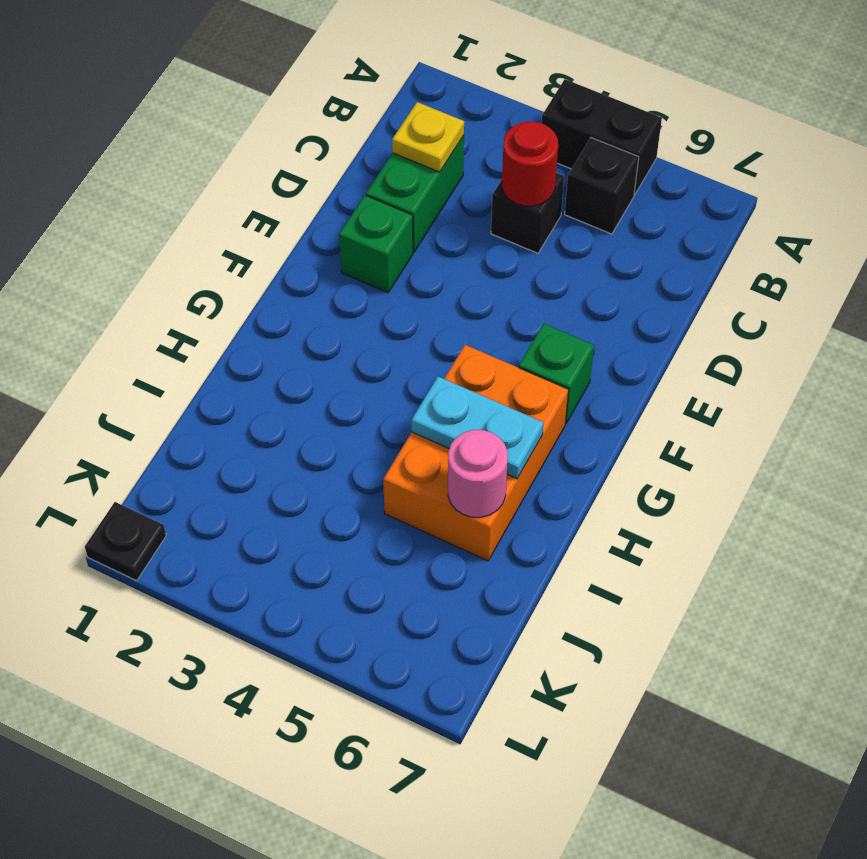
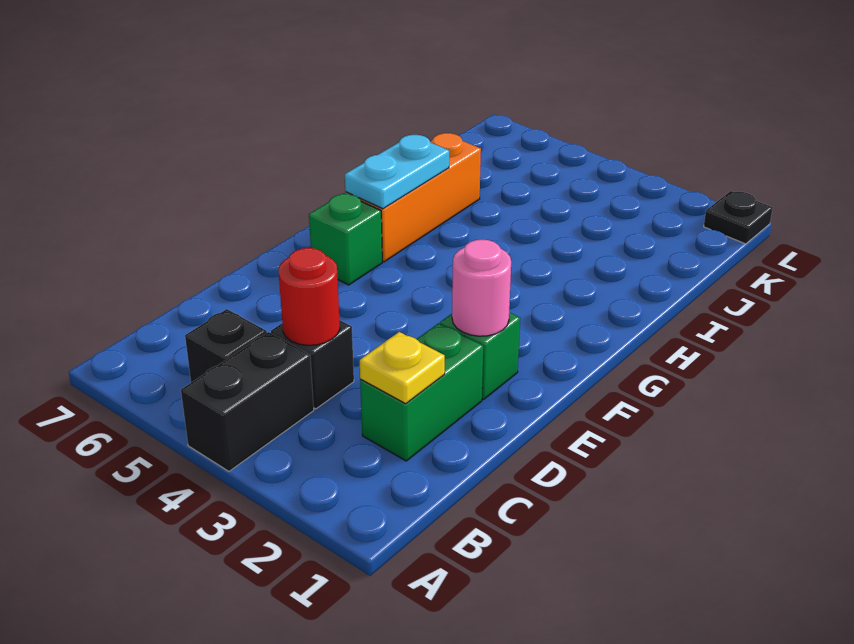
black 1x2 brick [541,79,662,195] -> black 1x2 brick turned to [181,332,314,471]
orange 2x3 brick [383,345,569,561] -> orange 1x3 brick [345,133,481,262]
cyan 1x2 plate [411,376,543,479] -> cyan 1x2 plate turned to [345,135,449,209]
pink 1x1 round brick [448,430,508,517] -> pink 1x1 round brick moved to [452,239,511,336]

